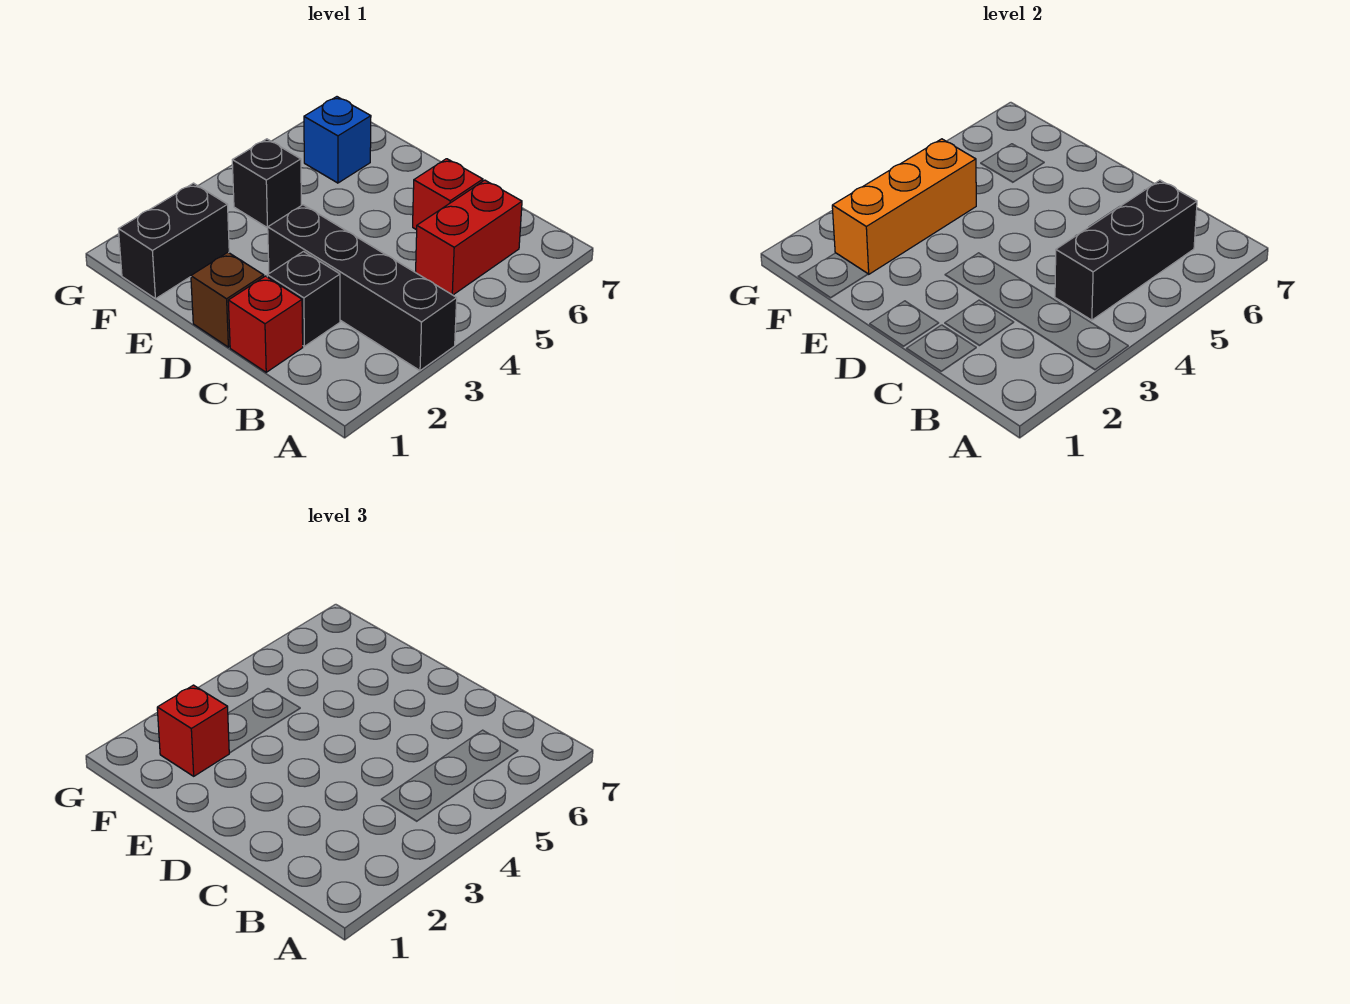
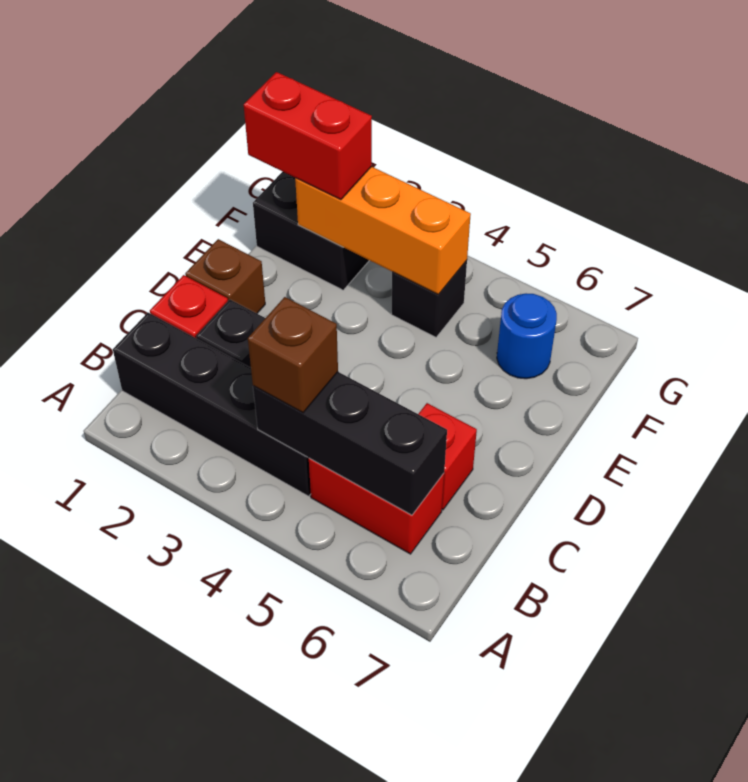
black 1x4 brick [268,205,457,371] -> black 1x4 brick turned to [113,313,311,496]
none -> brown 1x1 brick [248,297,338,413]
red 1x1 brick [157,685,229,776] -> red 1x2 brick [244,72,372,200]
blue 1x1 brick [304,97,371,183] -> blue 1x1 round brick [497,294,557,379]

